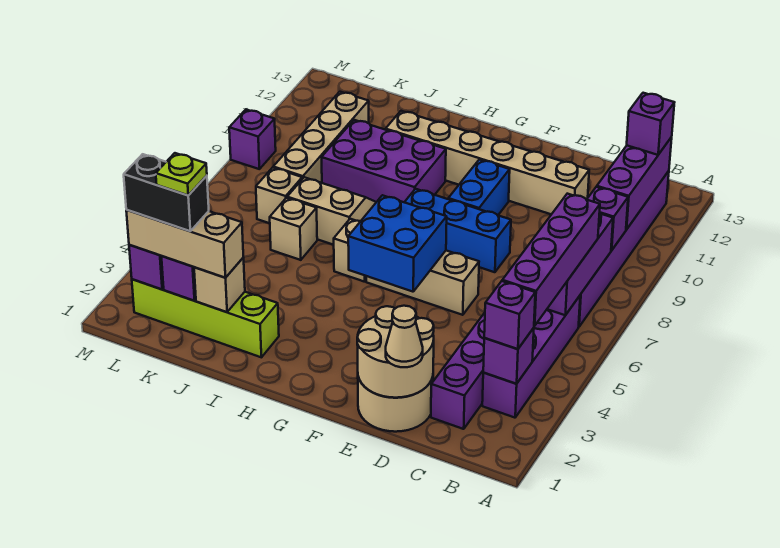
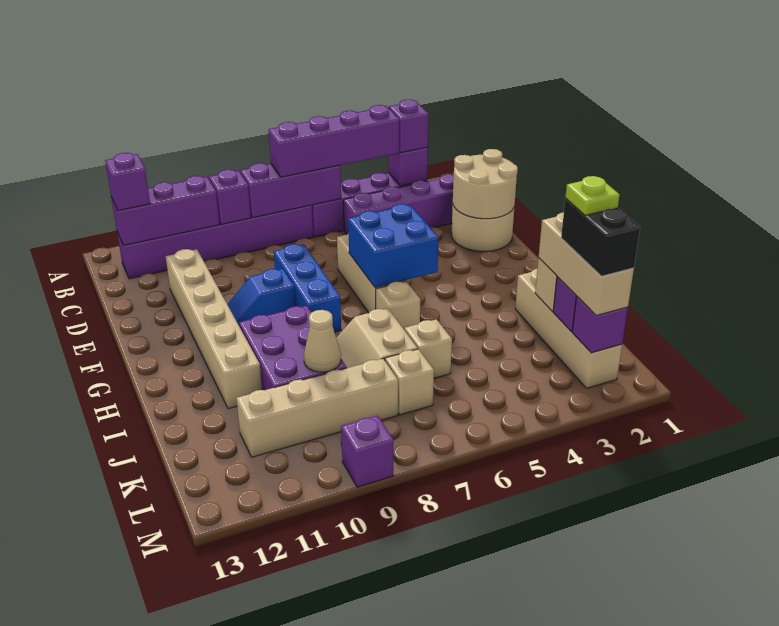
tan 1x1 cone [386,306,423,367] -> tan 1x1 cone moved to [304,310,341,372]
blue 1x2 brick [448,160,510,215] -> blue 1x2 slope [227,269,295,325]
lime 1x4 brick [132,279,279,357] -> tan 1x4 brick [515,269,622,388]

